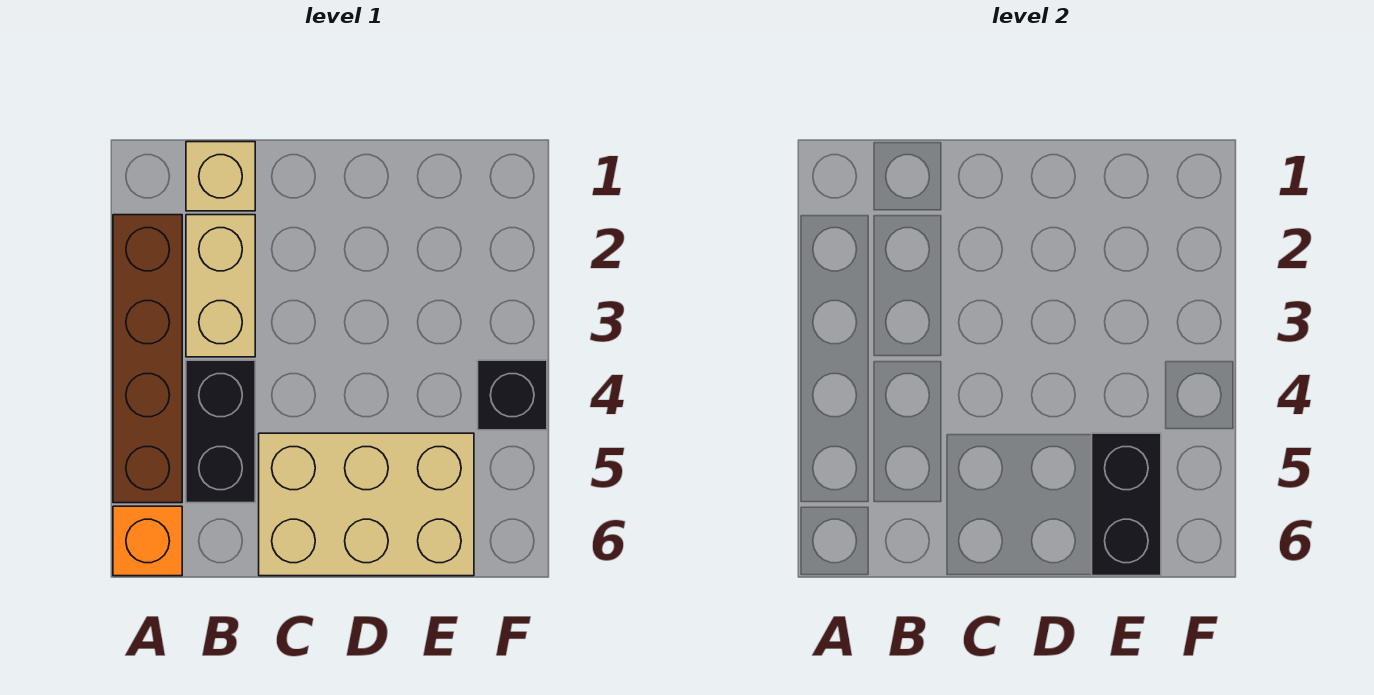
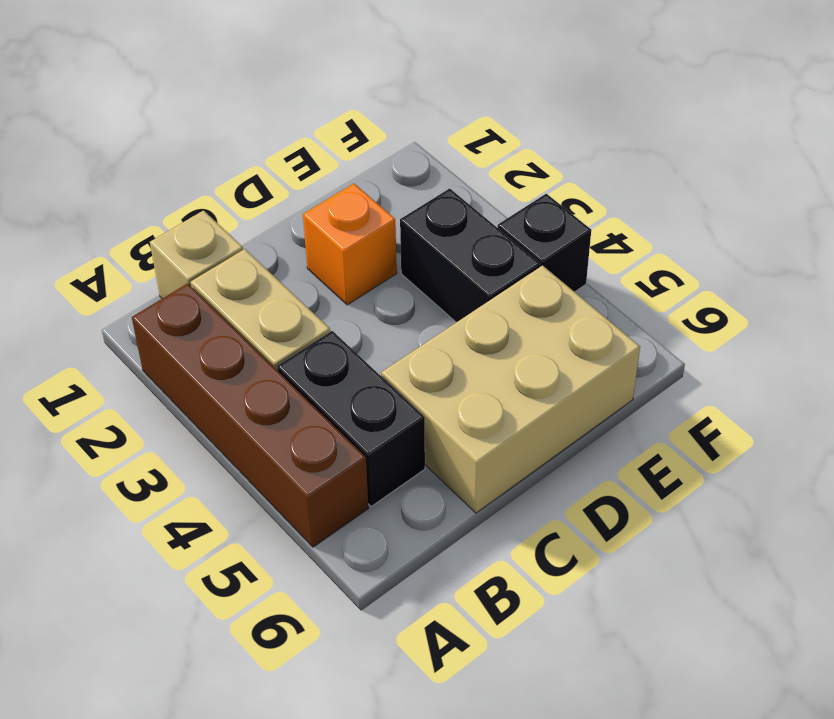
orange 1x1 brick [113,506,182,576] -> orange 1x1 brick moved to [303,183,397,305]
black 1x2 brick [1092,433,1161,576] -> black 1x2 brick moved to [400,188,540,322]

